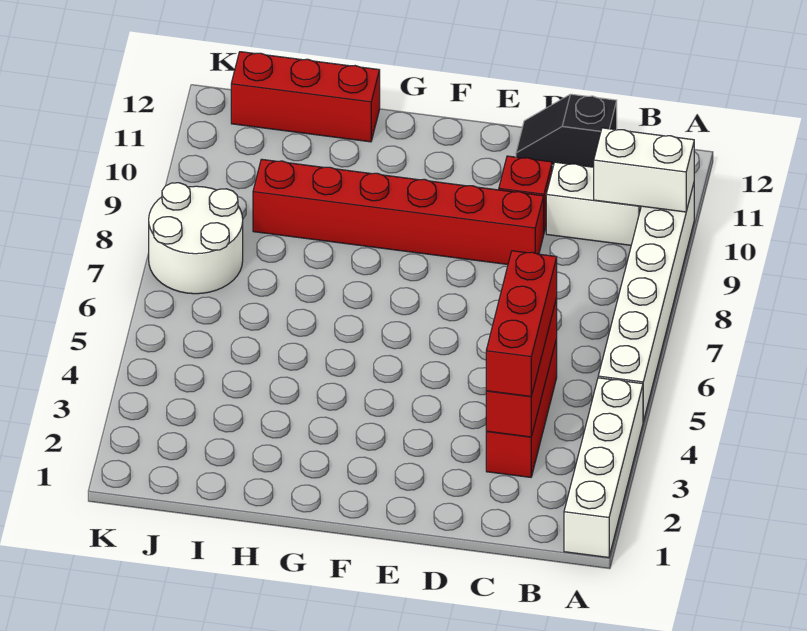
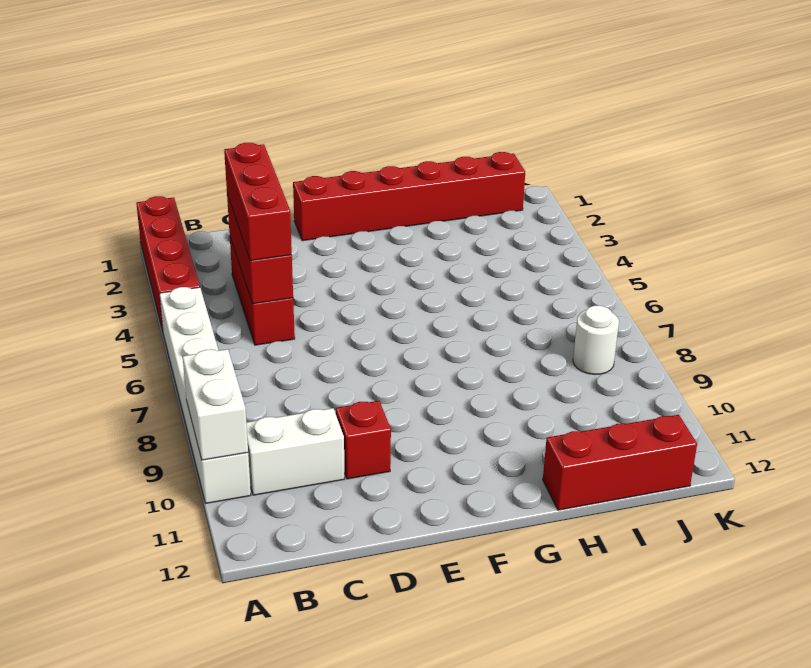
white 1x4 brick [564,378,643,558] -> red 1x4 brick [136,196,200,330]
white 1x2 brick [594,128,694,212] -> white 1x2 brick turned to [183,349,248,460]
black 1x2 slope [516,94,617,167] -> none
red 1x6 brick [253,159,544,264] -> red 1x6 brick moved to [293,152,525,241]
white 2x2 round brick [149,183,243,294] -> white 1x1 round brick [573,306,619,375]

